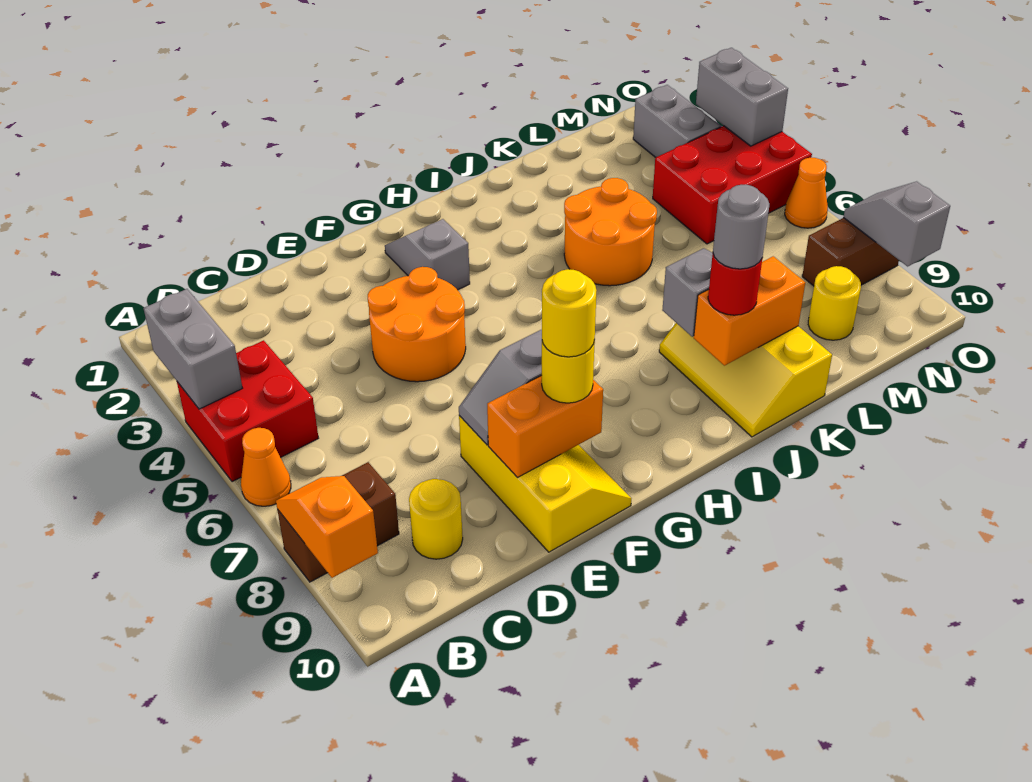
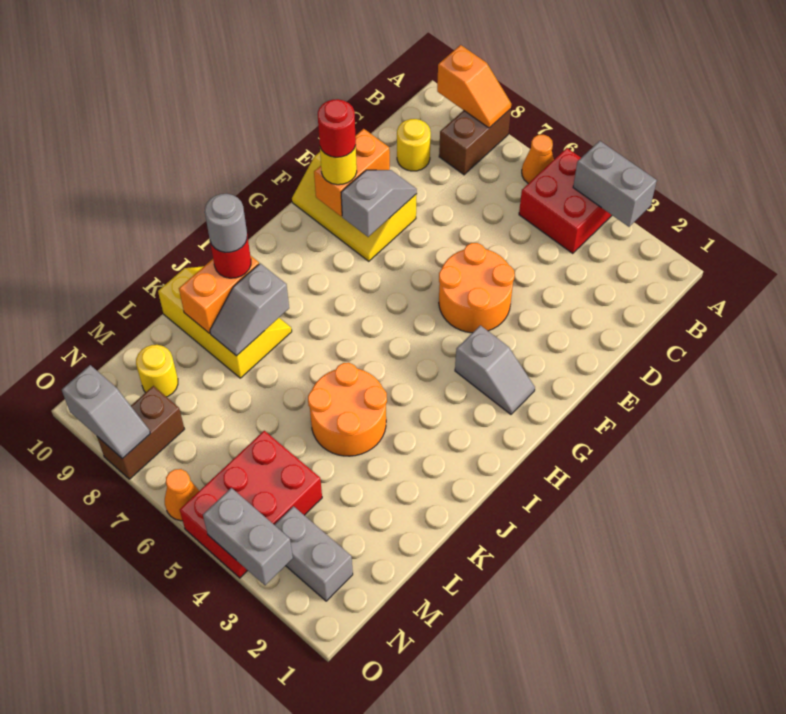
yellow 1x1 round brick [542,269,596,357] -> red 1x1 round brick [318,99,356,157]

